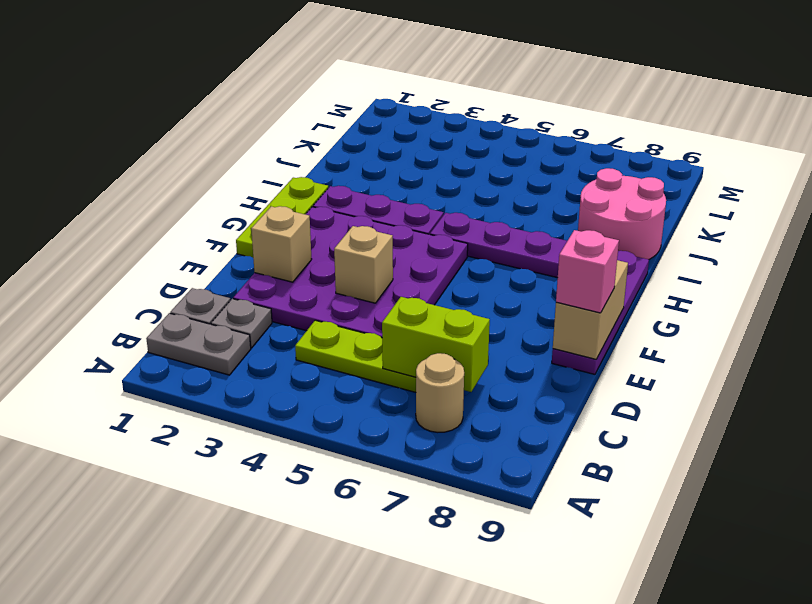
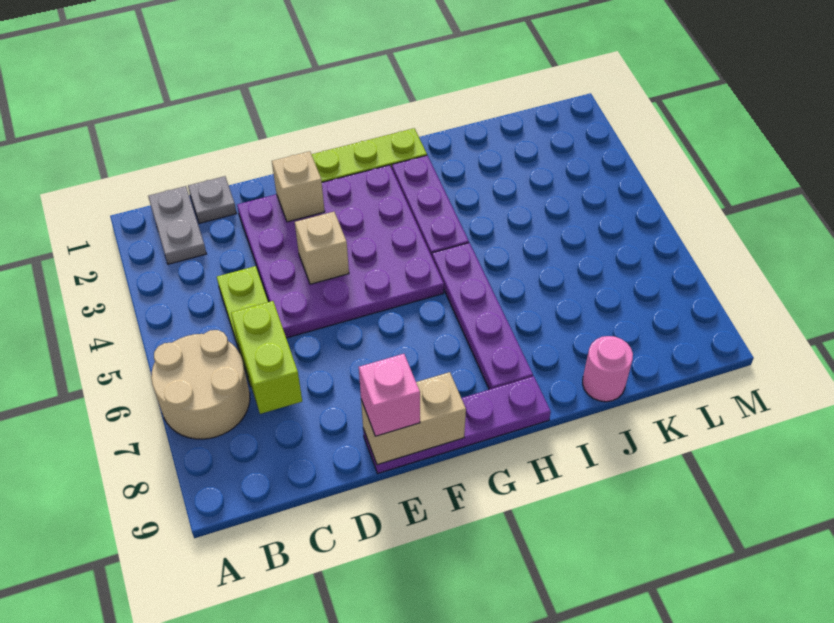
tan 1x1 round brick [416,353,464,432] -> tan 2x2 round brick [151,330,250,439]
grey 1x1 plate [211,299,272,348] -> none
pink 2x2 round brick [578,168,666,259] -> pink 1x1 round brick [583,336,633,402]

